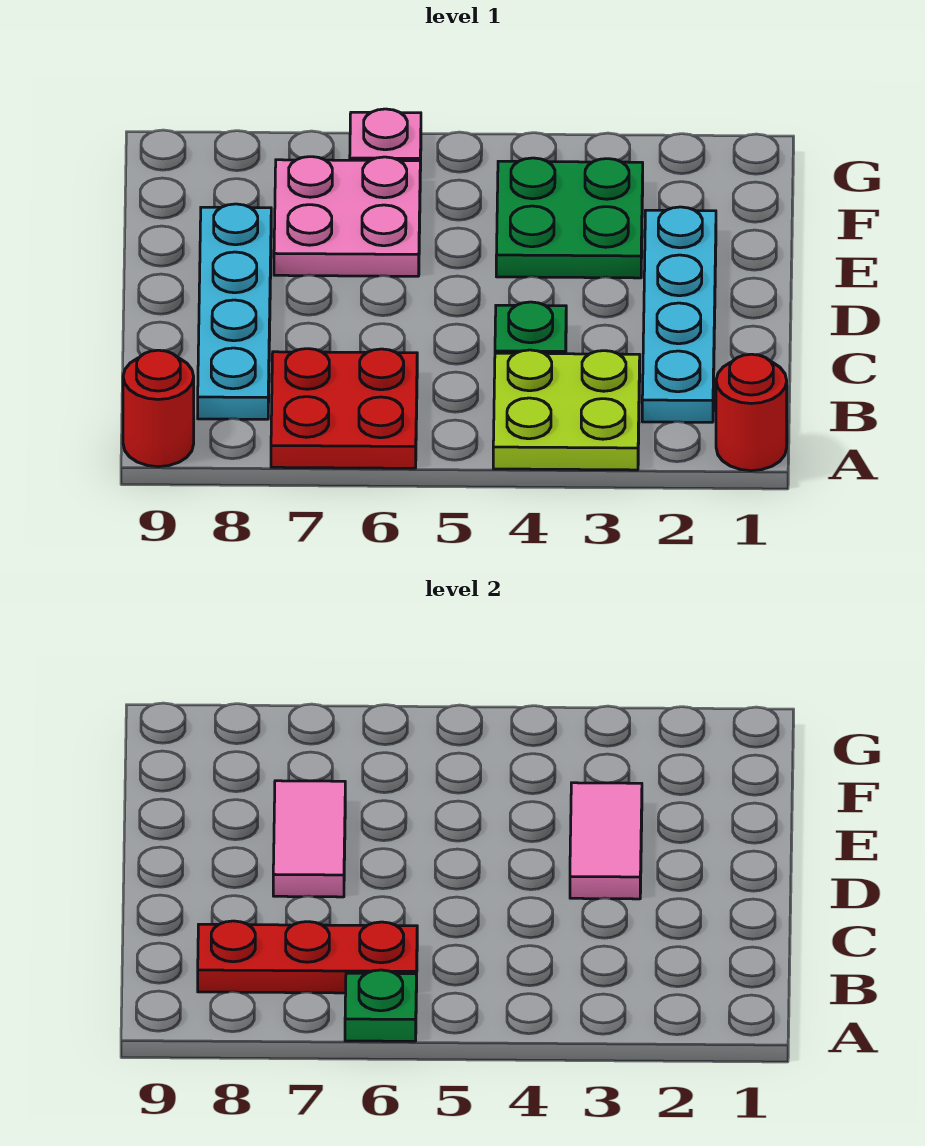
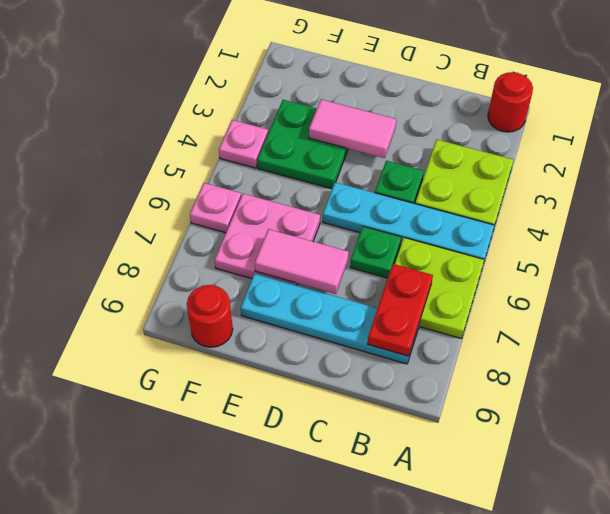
red 2x2 plate [271,349,417,468] -> lime 2x2 plate [395,238,484,339]
green 1x1 plate [345,970,416,1041] -> green 1x1 plate moved to [350,227,401,278]
red 1x1 round brick [123,350,194,467] -> red 1x1 round brick moved to [187,285,233,347]
cyan 1x4 plate [642,207,716,422] -> cyan 1x4 plate moved to [323,182,494,260]
red 1x3 plate [198,921,417,993] -> red 1x2 plate [368,264,433,356]
none -> pink 1x1 plate [219,120,268,168]

